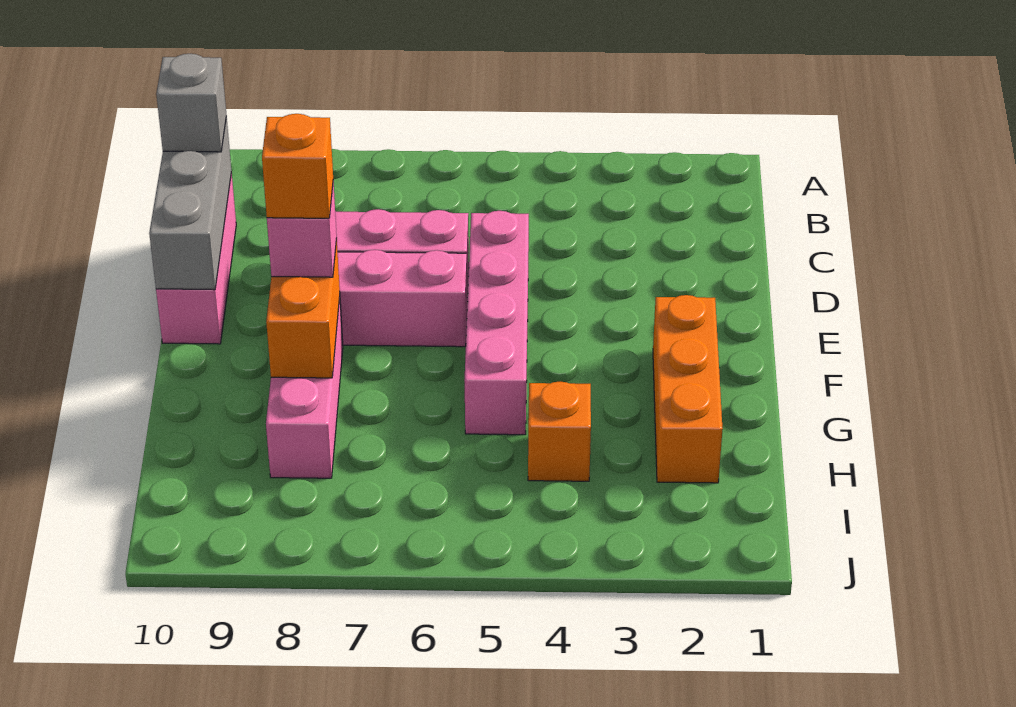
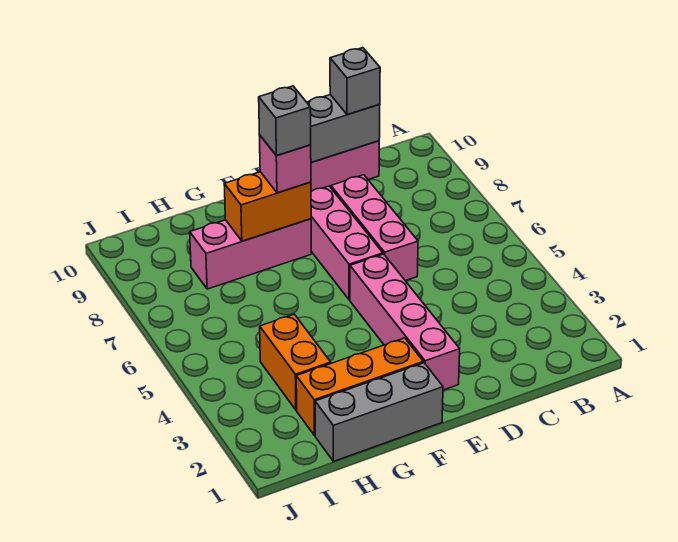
pink 1x4 brick [464,211,529,435] -> pink 1x4 brick turned to [350,254,460,390]
none -> grey 1x3 brick [315,363,443,461]
orange 1x1 brick [262,114,333,218] -> grey 1x1 brick [259,86,311,156]
orange 1x1 brick [528,382,591,481] -> orange 1x2 brick [260,314,331,410]

